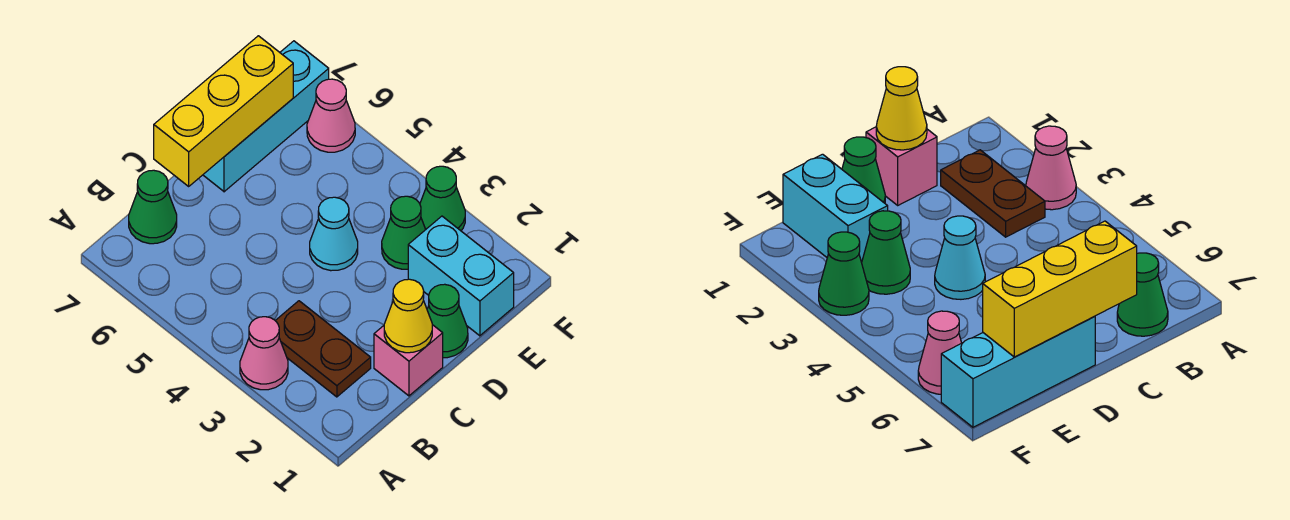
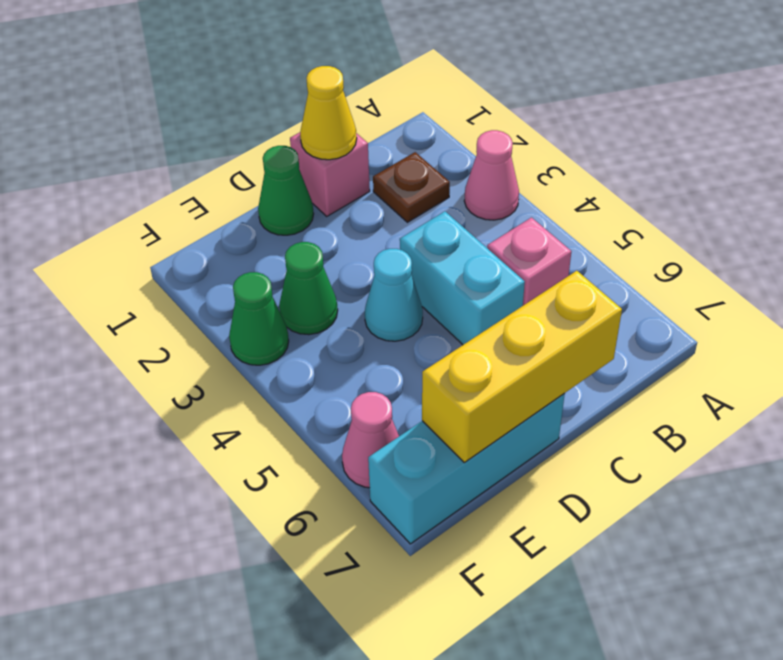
brown 1x2 plate [275,301,371,397] -> brown 1x1 plate [373,152,450,222]
none -> pink 1x1 brick [487,218,571,305]
green 1x1 cone [129,170,177,244] -> none
cyan 1x2 brick [408,216,514,336] -> cyan 1x2 brick moved to [400,211,525,345]

